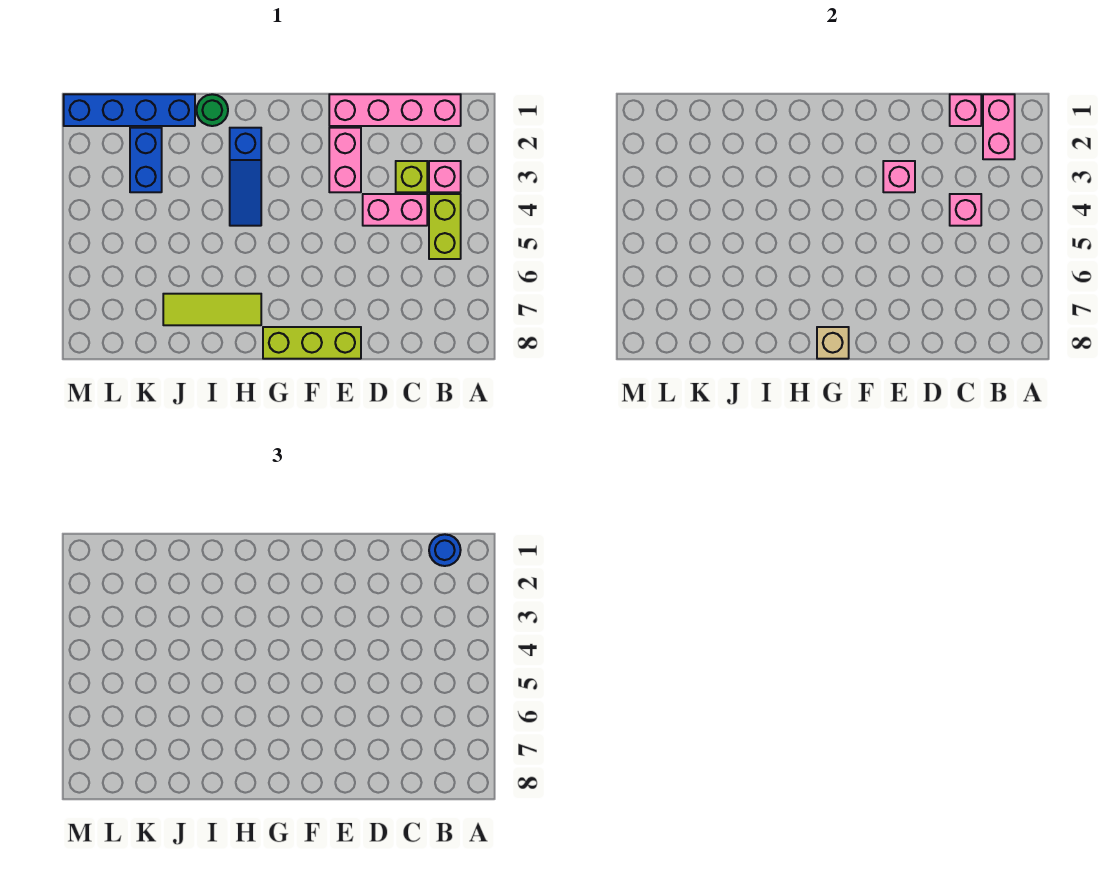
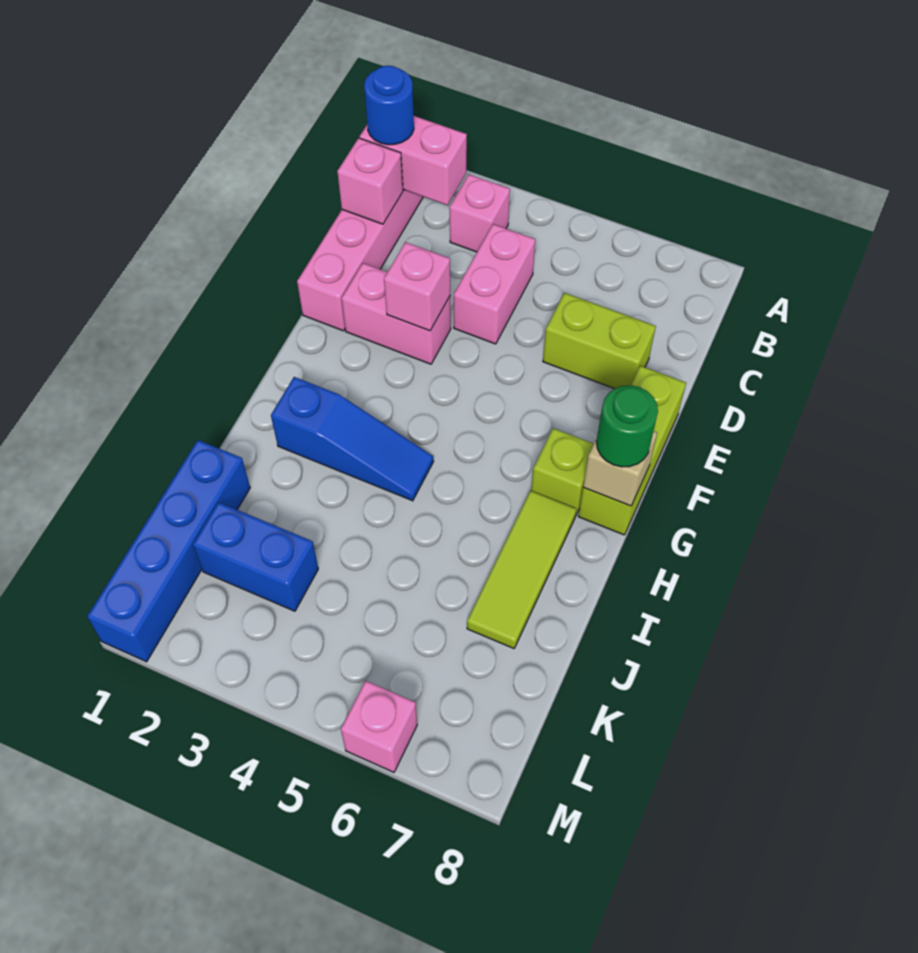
lime 1x2 brick [429,194,461,259] -> lime 1x2 brick moved to [543,293,656,389]
lime 1x1 brick [396,161,427,192] -> lime 1x1 brick moved to [531,428,594,515]
pink 1x1 brick [950,194,981,226] -> pink 1x1 brick moved to [341,681,417,772]
green 1x1 round brick [197,94,228,126] -> green 1x1 round brick moved to [596,385,658,467]

